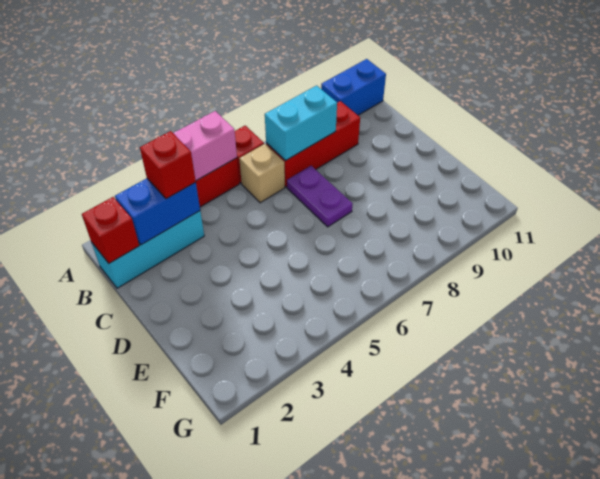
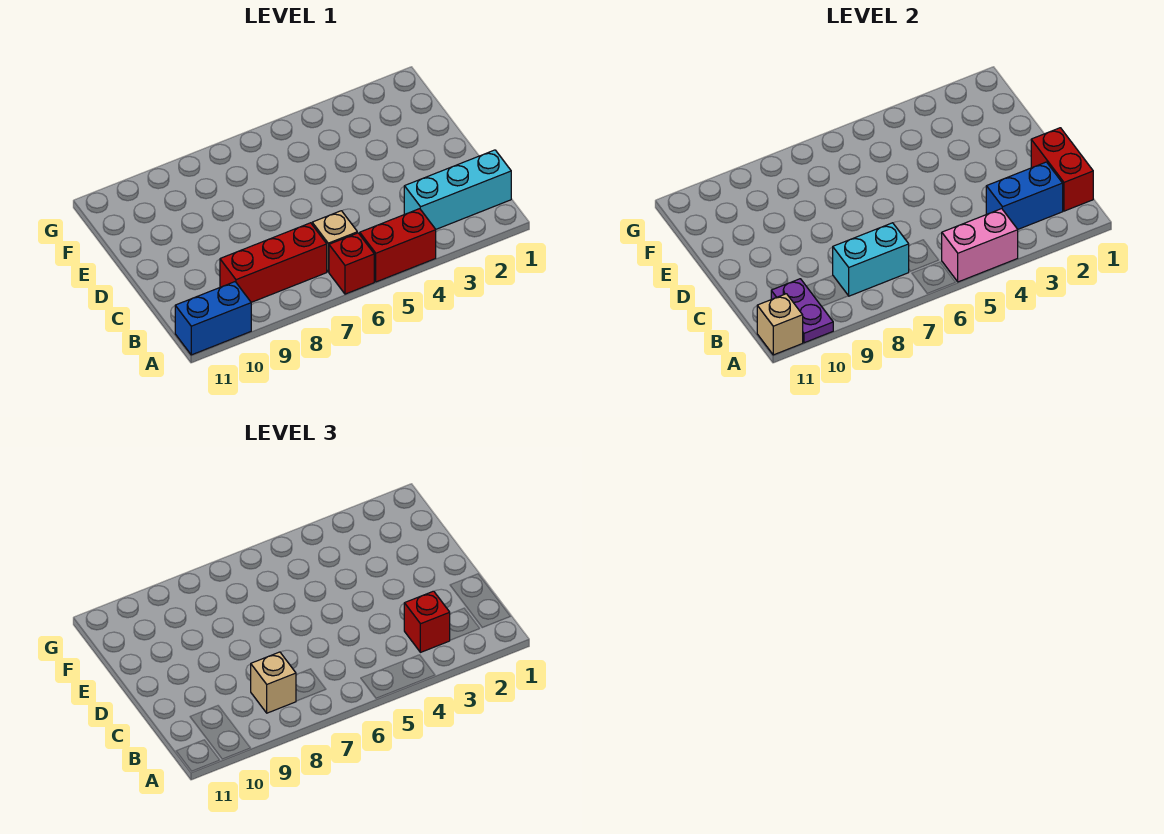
none -> tan 1x1 brick [757,294,803,355]
red 1x1 brick [82,197,139,263] -> red 1x2 brick [1031,128,1093,211]
none -> tan 1x1 brick [251,652,296,713]
purple 1x2 plate [287,166,352,227] -> purple 1x2 plate moved to [771,279,833,343]

